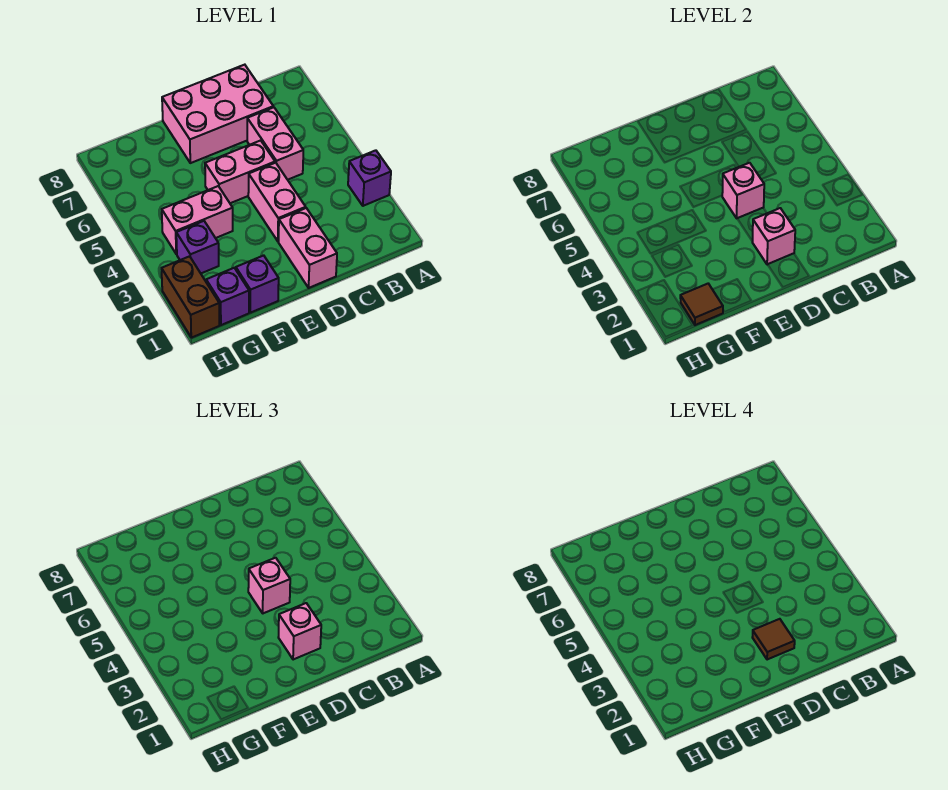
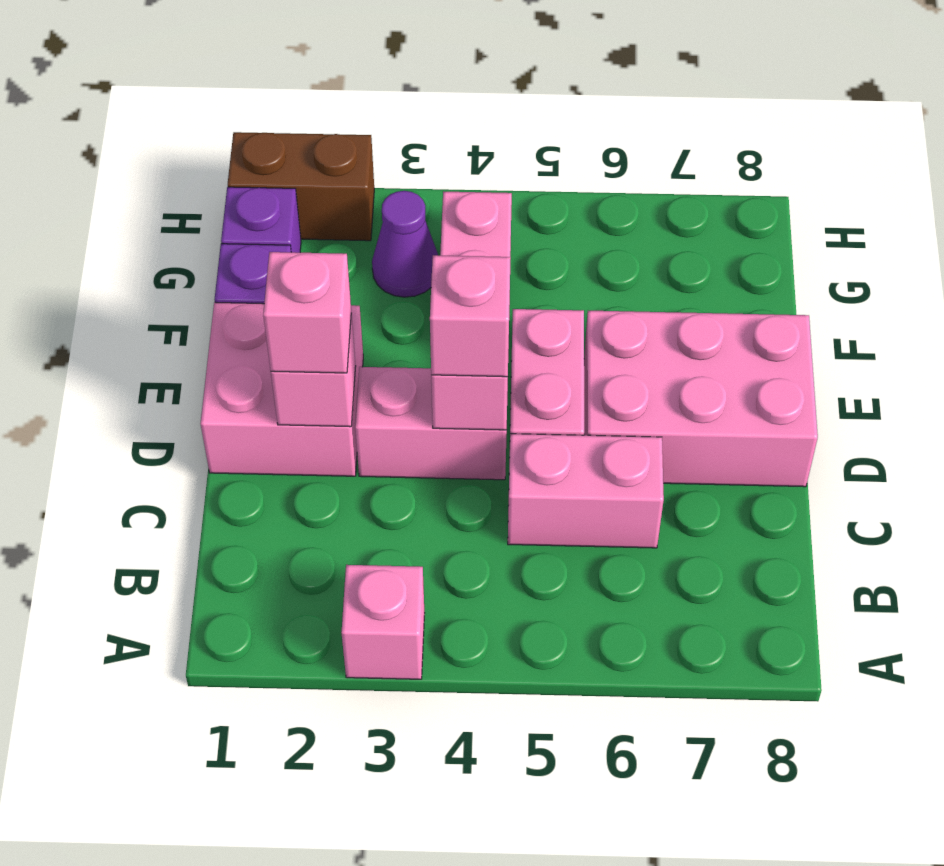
purple 1x1 brick [348,150,391,206] -> pink 1x1 brick [341,565,424,679]
pink 2x3 brick [162,65,273,163] -> pink 2x3 brick turned to [584,311,818,487]
pink 1x2 brick [278,208,337,288] -> pink 2x2 brick [200,302,363,476]
brown 1x1 tile [752,619,795,660] -> none
brown 1x1 tile [680,284,723,325] -> none
purple 1x1 brick [176,221,219,273] -> purple 1x1 cone [372,191,438,297]

